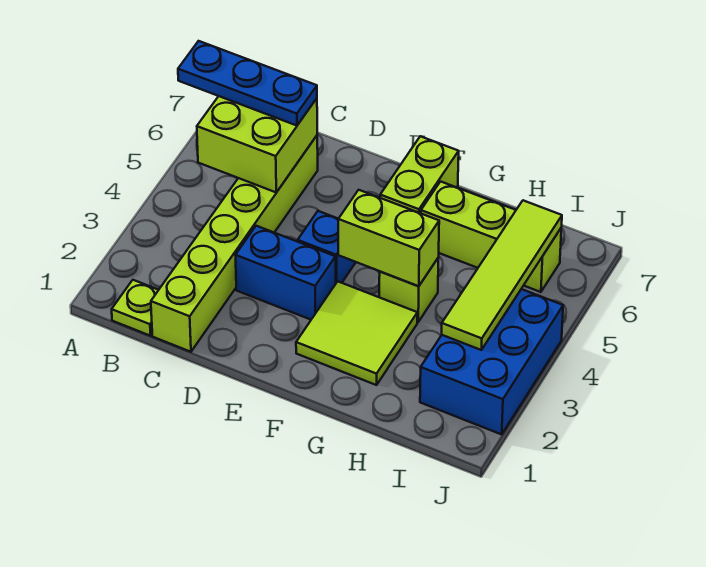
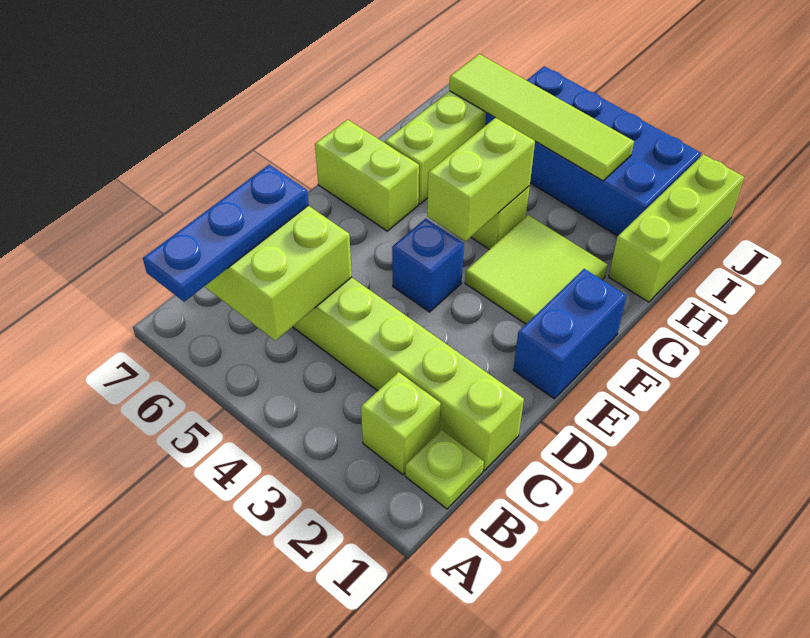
none -> lime 1x1 brick [361,372,441,475]
blue 1x2 brick [236,226,336,320] -> blue 1x2 brick moved to [513,269,627,399]
none -> lime 1x3 brick [609,154,744,302]
blue 2x3 brick [420,289,563,434] -> blue 2x4 brick [485,66,701,236]

